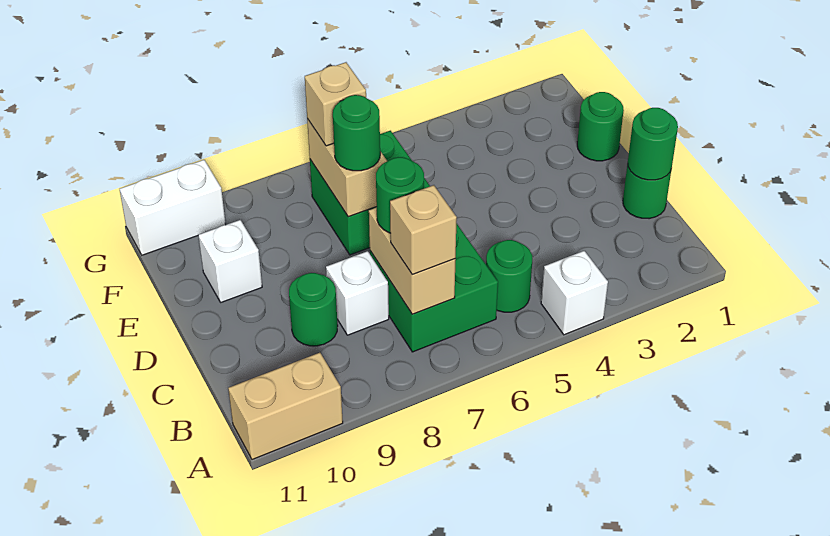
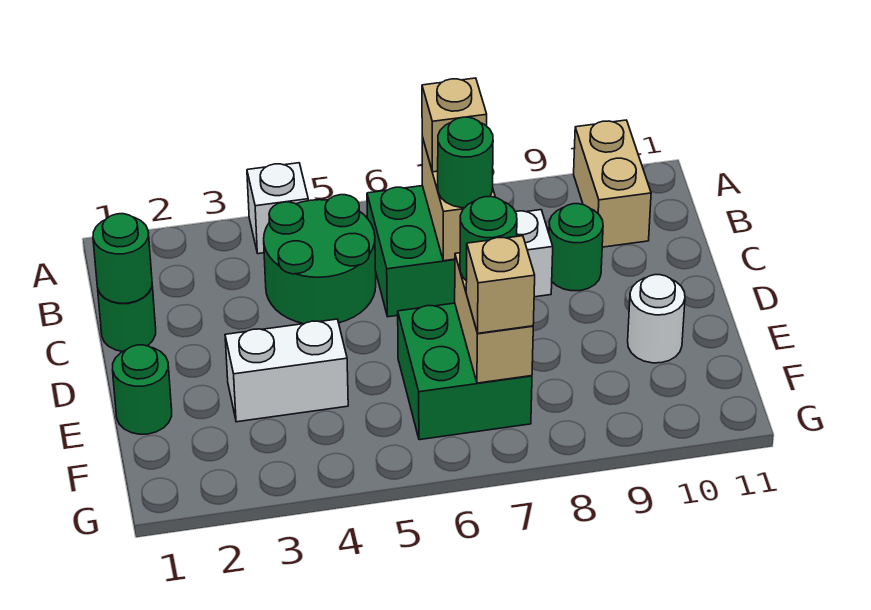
tan 1x2 brick [228,353,343,460] -> tan 1x2 brick turned to [574,120,651,247]
green 1x1 round brick [486,240,532,312] -> green 2x2 round brick [264,195,376,324]
white 1x1 brick [198,220,262,302] -> white 1x1 round brick [628,275,685,363]
white 1x2 brick [120,160,226,255] -> white 1x2 brick moved to [225,319,348,422]

